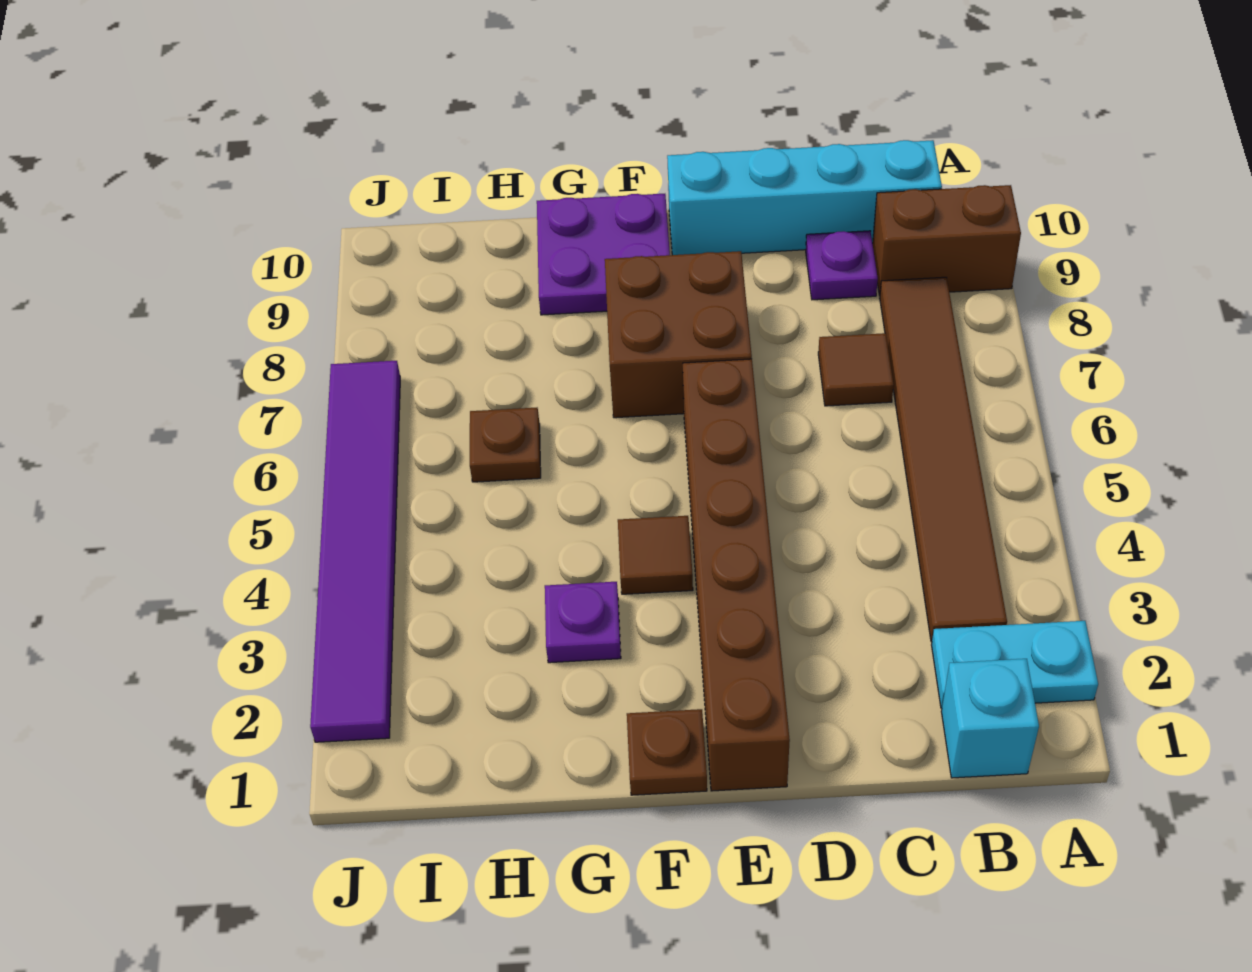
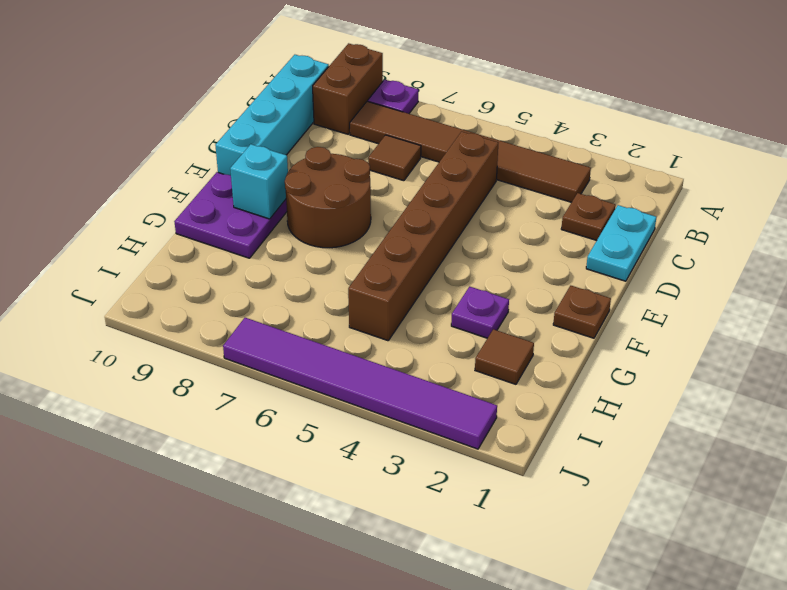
cyan 1x2 plate [932,621,1098,708] -> cyan 1x2 plate moved to [586,205,656,281]
cyan 1x1 brick [941,659,1039,778] -> cyan 1x1 brick moved to [230,144,288,219]
purple 1x1 plate [806,231,878,300] -> purple 1x1 plate moved to [368,80,419,114]
brown 1x6 brick [683,359,790,791] -> brown 1x6 brick turned to [348,131,498,341]
brown 2x2 brick [605,251,752,418] -> brown 2x2 round brick [285,147,371,248]
brown 1x1 tile [618,516,693,594] -> brown 1x1 tile moved to [475,329,534,384]
brown 1x1 plate [470,408,541,482] -> brown 1x1 plate moved to [561,193,616,241]

